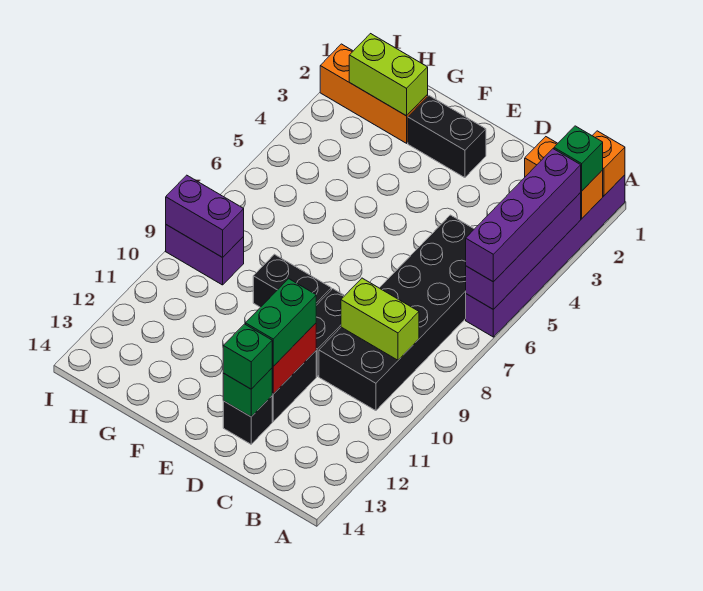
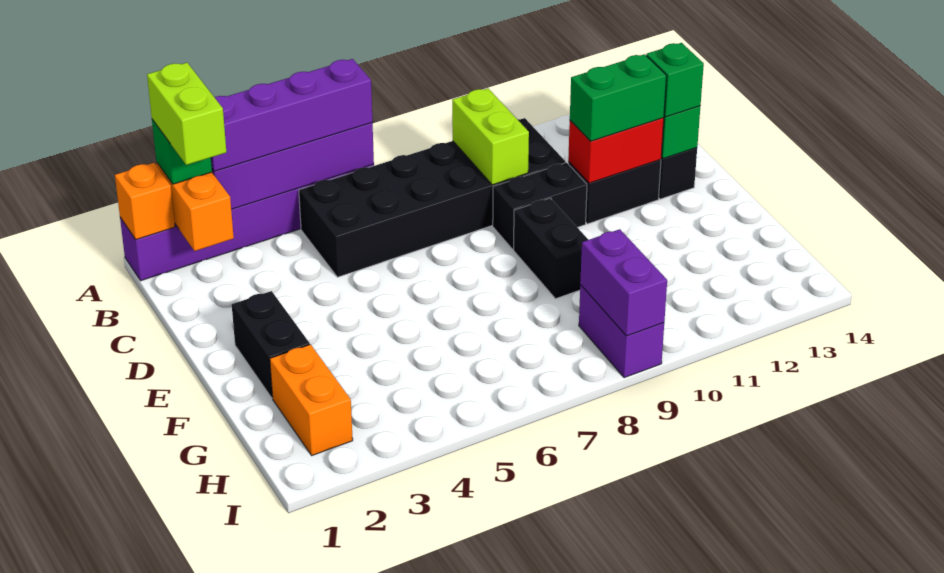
orange 1x3 brick [320,44,428,143] -> orange 1x2 brick [270,344,353,455]
lime 1x2 brick [349,34,428,116] -> lime 1x2 brick moved to [147,63,226,165]

